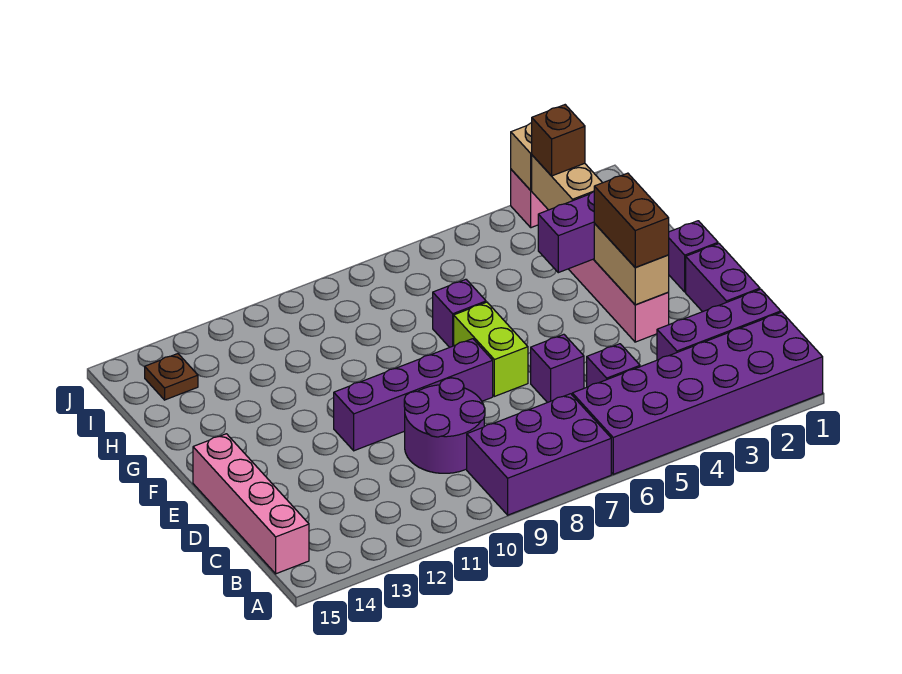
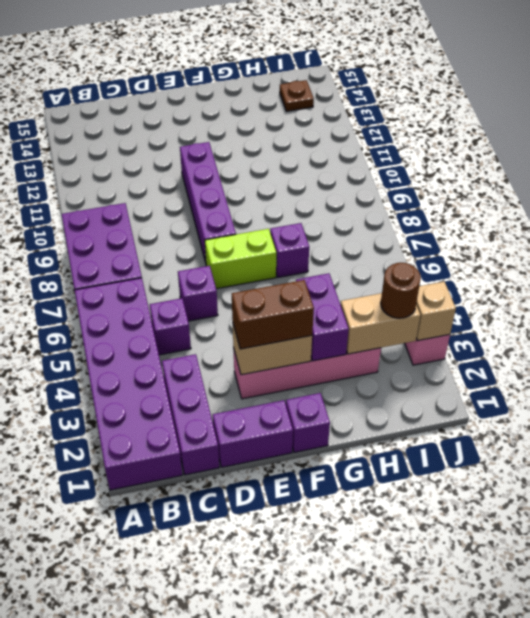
pink 1x4 brick [193,434,309,574] -> none
purple 2x2 round brick [404,378,485,473] -> none
brown 1x1 brick [532,105,585,176] -> brown 1x1 round brick [381,263,421,318]

